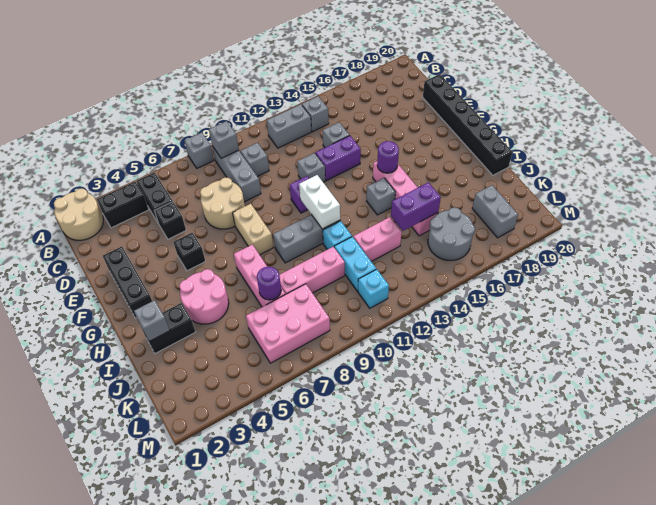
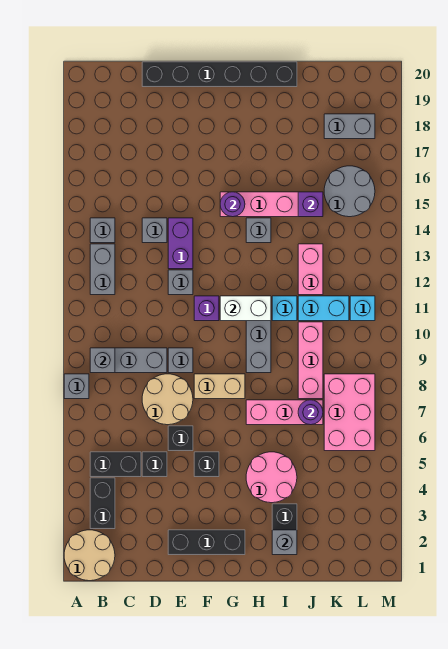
grey 1x1 brick [240,143,269,177] -> grey 1x1 brick moved to [168,348,193,373]
none -> black 1x1 brick [168,426,193,451]
purple 1x2 brick [391,182,441,231] -> purple 1x1 brick [298,192,323,217]

